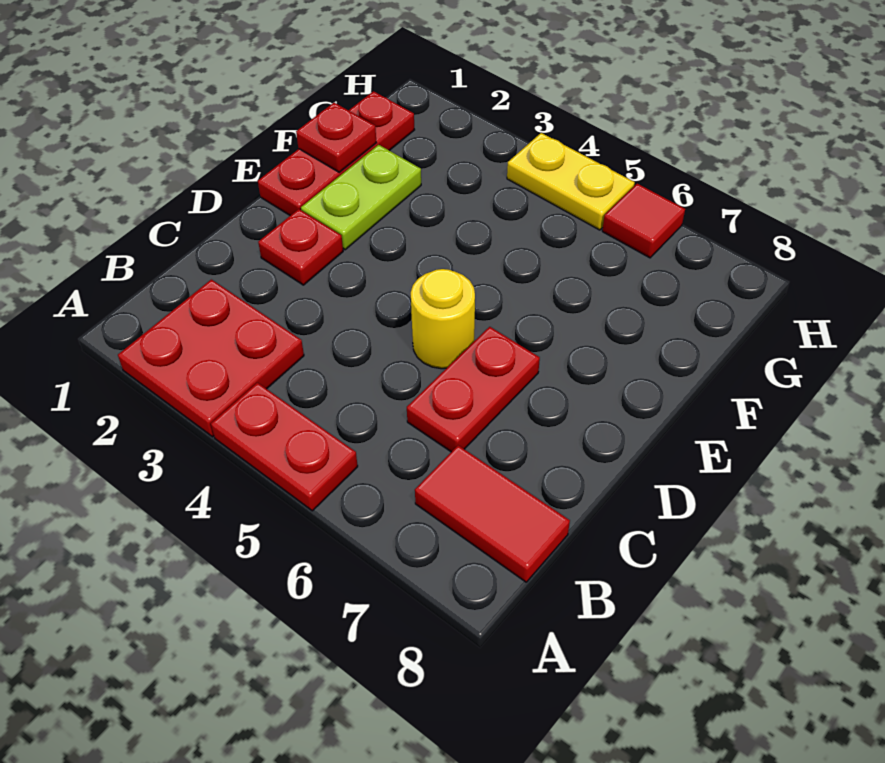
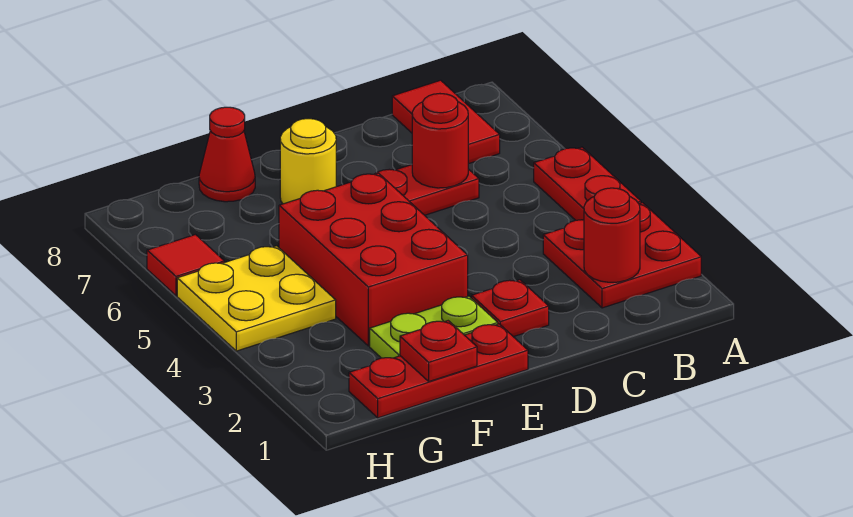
none -> red 1x1 round brick [584,188,640,282]
none -> red 1x1 round brick [412,94,468,188]
yellow 1x1 round brick [411,269,475,369] -> yellow 1x1 round brick moved to [280,119,336,204]
none -> red 2x3 brick [279,173,468,346]
none -> red 1x1 cone [199,107,255,202]
yellow 1x2 plate [507,133,635,230] -> yellow 2x2 plate [177,246,336,351]

